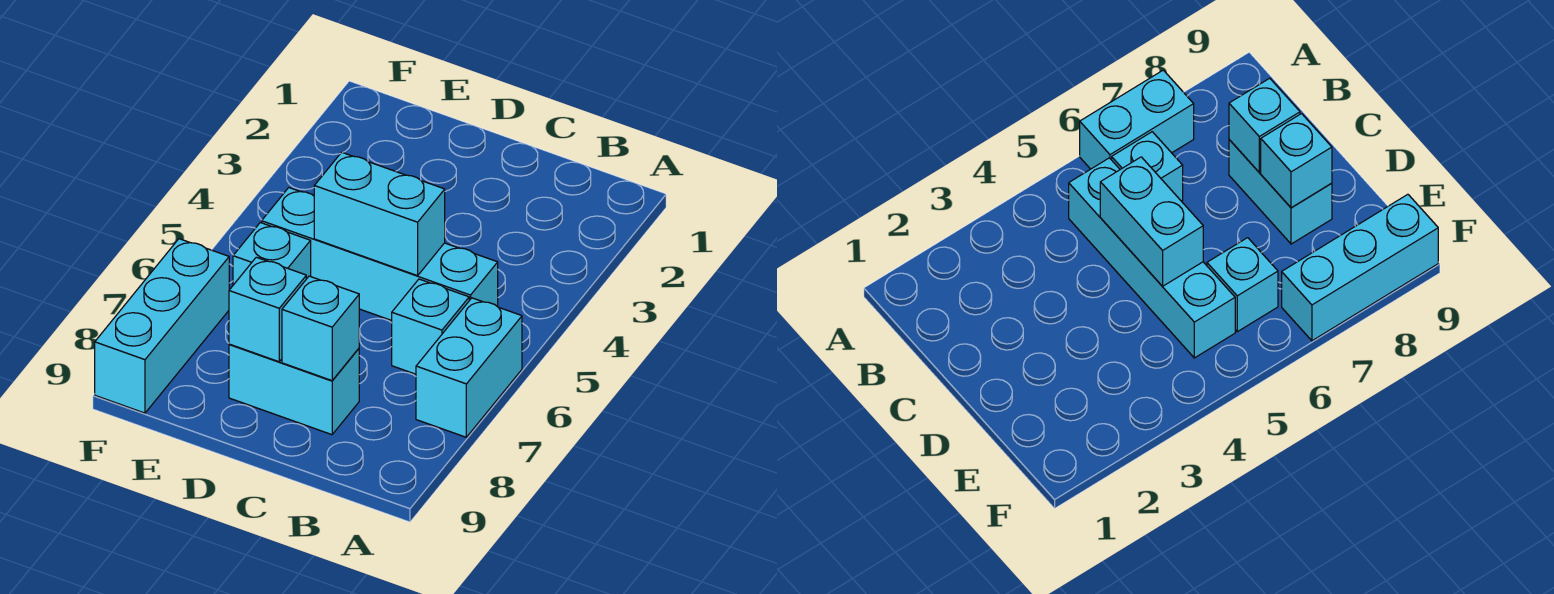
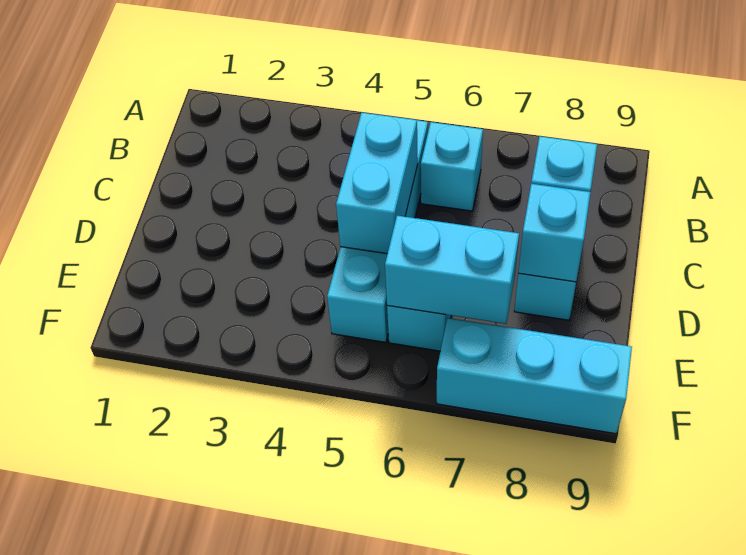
cyan 1x2 brick [416,298,522,437] -> cyan 1x2 brick moved to [385,216,519,324]

